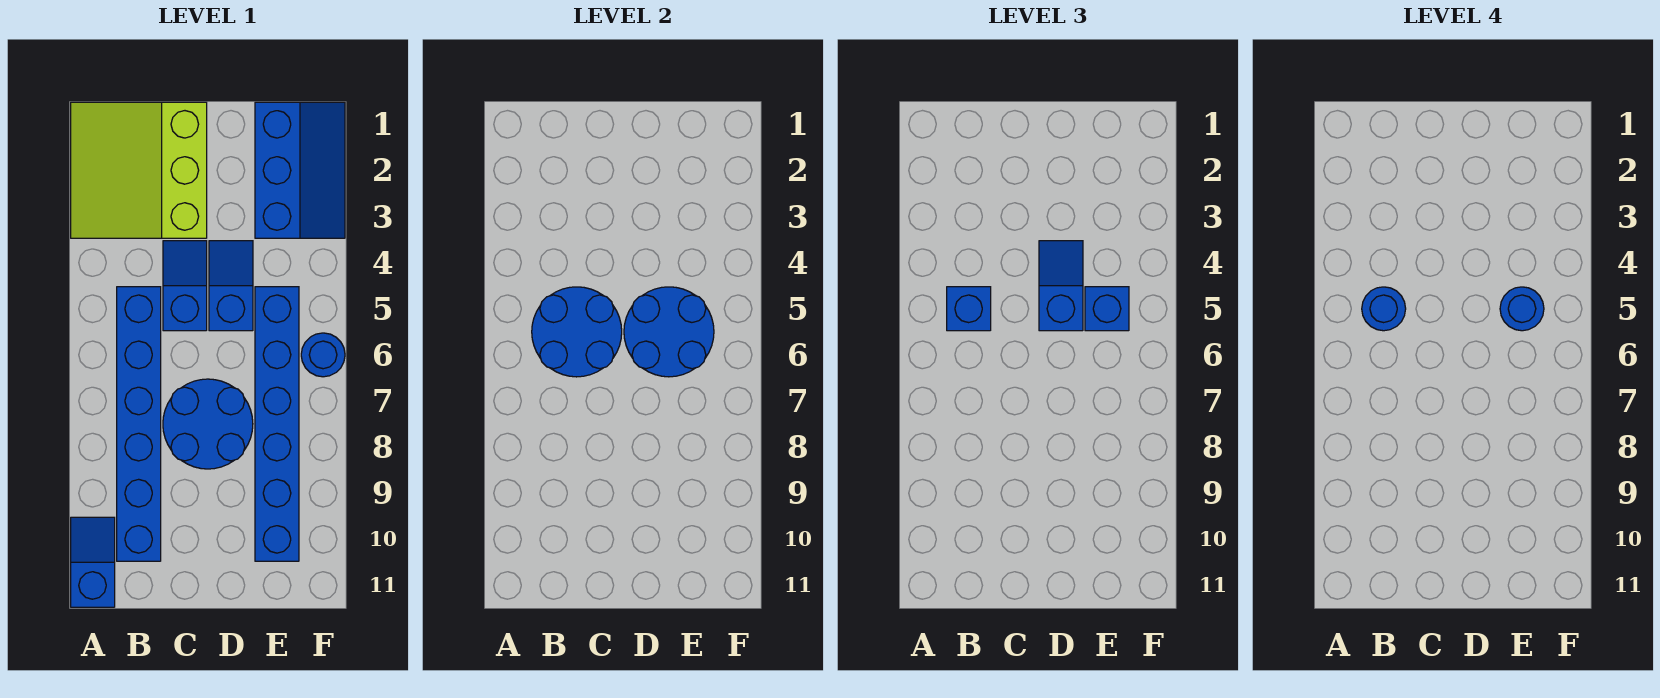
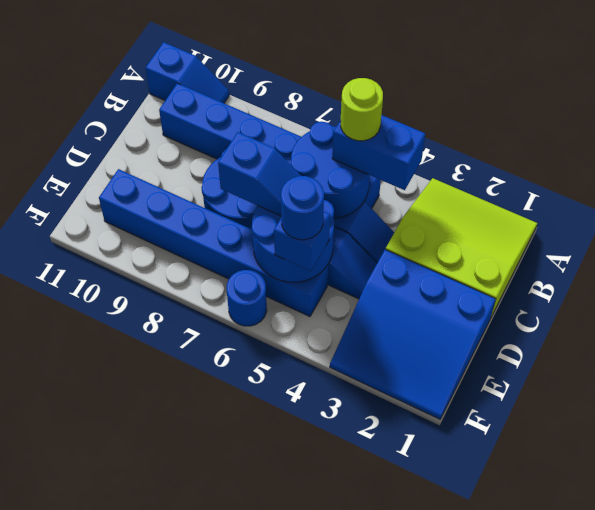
blue 1x1 brick [947,287,991,331] -> blue 1x2 brick [332,115,425,190]
blue 1x1 round brick [1362,287,1406,331] -> lime 1x1 round brick [340,78,383,141]
blue 1x2 slope [1039,241,1083,331] -> blue 1x2 slope moved to [218,132,301,216]
blue 2x3 slope [255,102,345,238] -> blue 3x3 slope [330,250,496,419]

